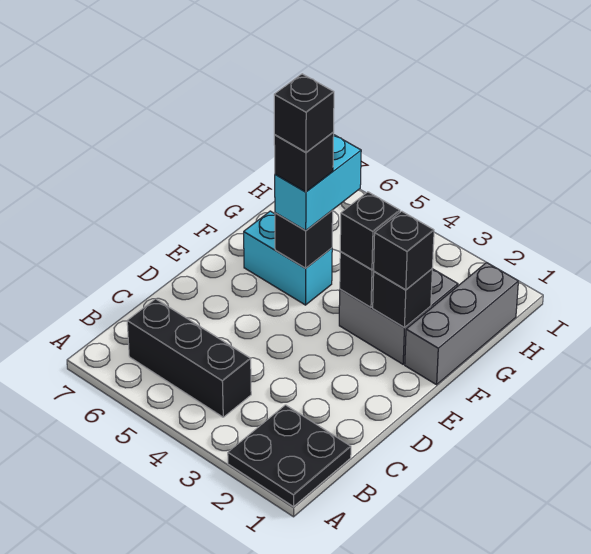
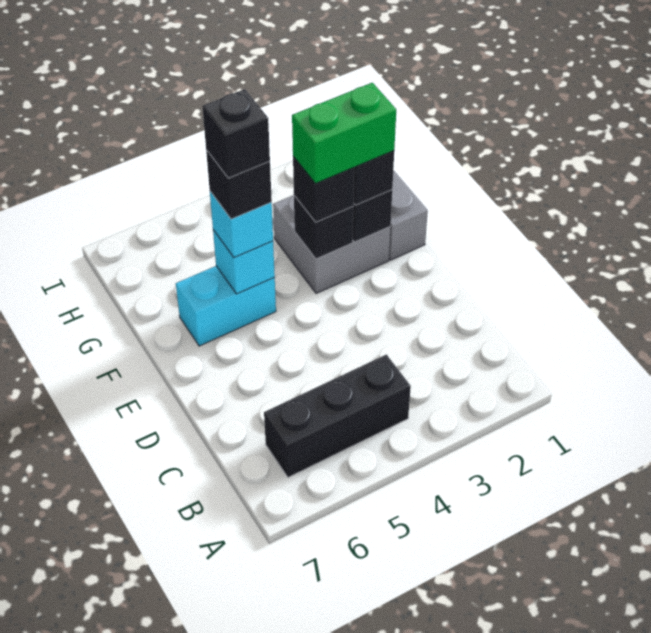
black 2x2 plate [228,405,351,507] -> none
none -> green 1x2 brick [292,83,396,183]
black 1x1 brick [275,210,333,268] -> cyan 1x1 brick [213,230,275,294]
cyan 1x2 brick [275,135,361,231] -> cyan 1x1 brick [210,192,273,258]

